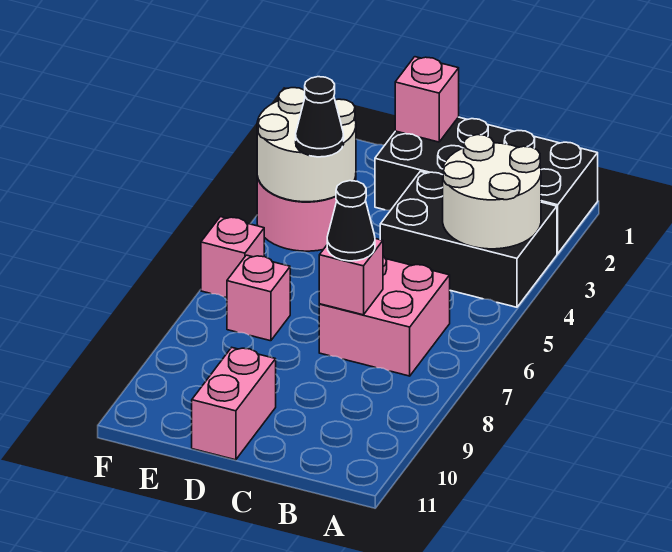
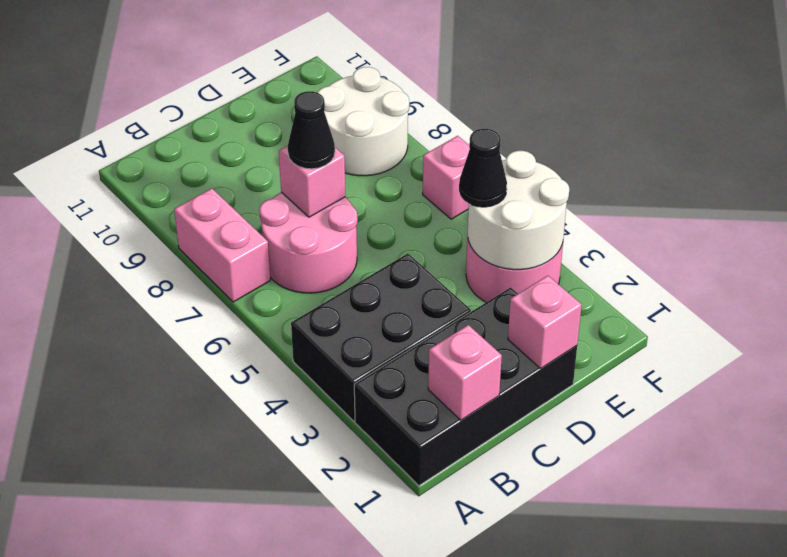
white 2x2 round brick [443,135,541,249] -> white 2x2 round brick moved to [317,67,409,176]
pink 2x2 brick [319,256,450,376] -> pink 2x2 round brick [259,192,358,293]
pink 1x2 brick [192,347,276,460] -> pink 1x2 brick moved to [174,188,270,302]
pink 1x1 brick [227,255,290,341] -> pink 1x1 brick moved to [428,325,502,420]

